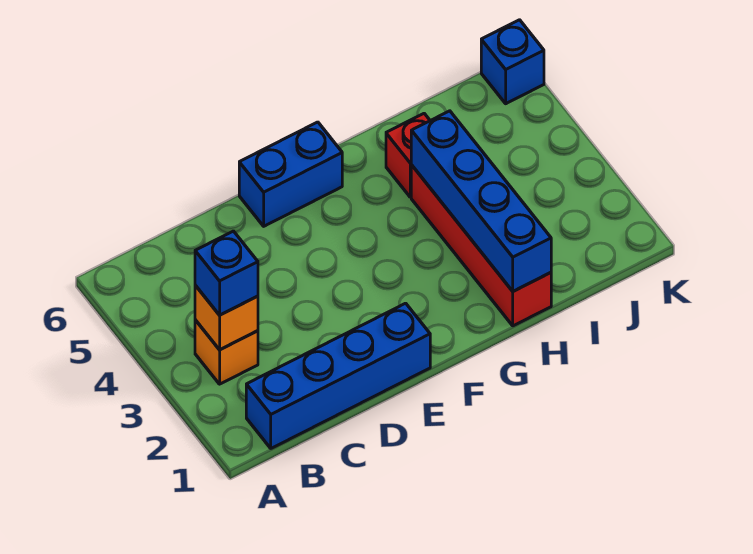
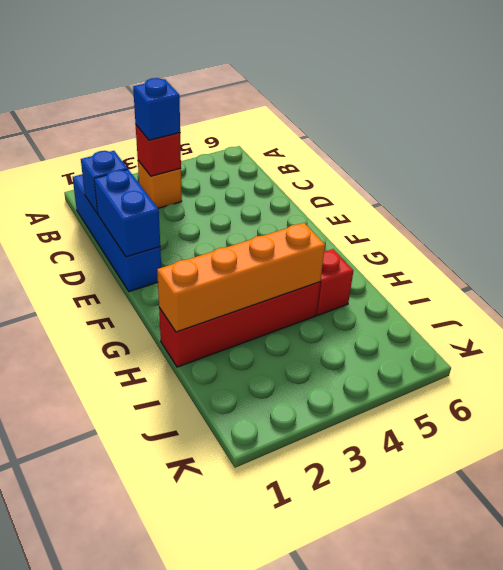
orange 1x1 brick [195,285,258,350] -> red 1x1 brick [136,125,181,176]
blue 1x2 brick [239,122,342,226] -> blue 1x2 brick moved to [94,170,160,257]
blue 1x4 brick [411,111,551,291] -> orange 1x4 brick [157,223,325,332]
blue 1x1 brick [481,20,544,104] -> blue 1x1 brick moved to [81,151,128,214]

